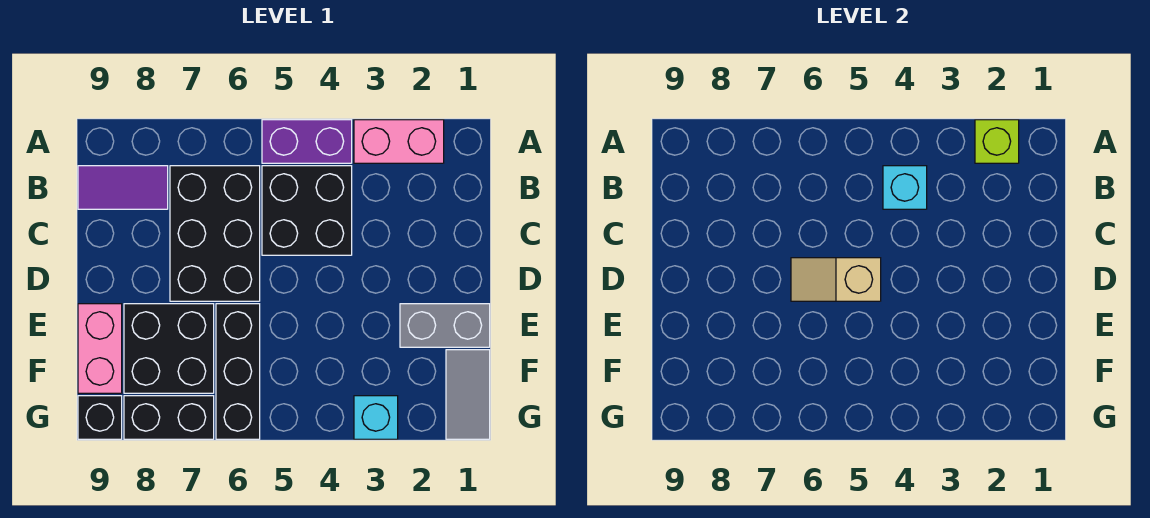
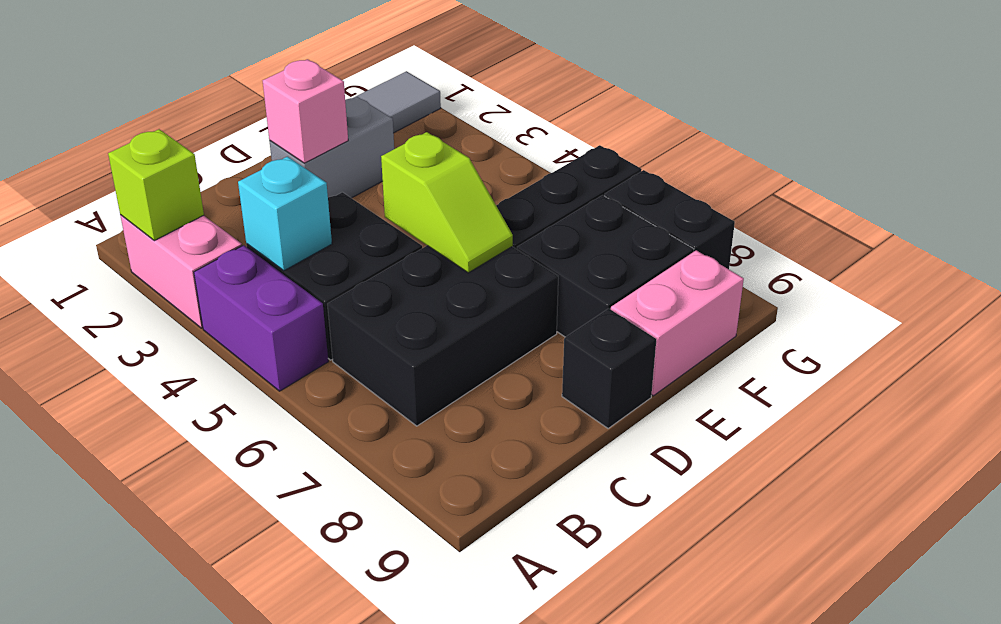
purple 1x2 tile [78,166,168,209] -> none
none -> pink 1x1 brick [263,59,348,163]
tan 1x2 slope [791,258,881,301] -> lime 1x2 slope [381,132,513,273]
grey 1x2 brick [400,304,490,347] -> grey 1x2 brick turned to [269,97,394,198]
cyan 1x1 brick [354,396,398,439] -> none
black 1x1 brick [78,396,122,439] -> black 1x1 brick moved to [562,308,656,428]

